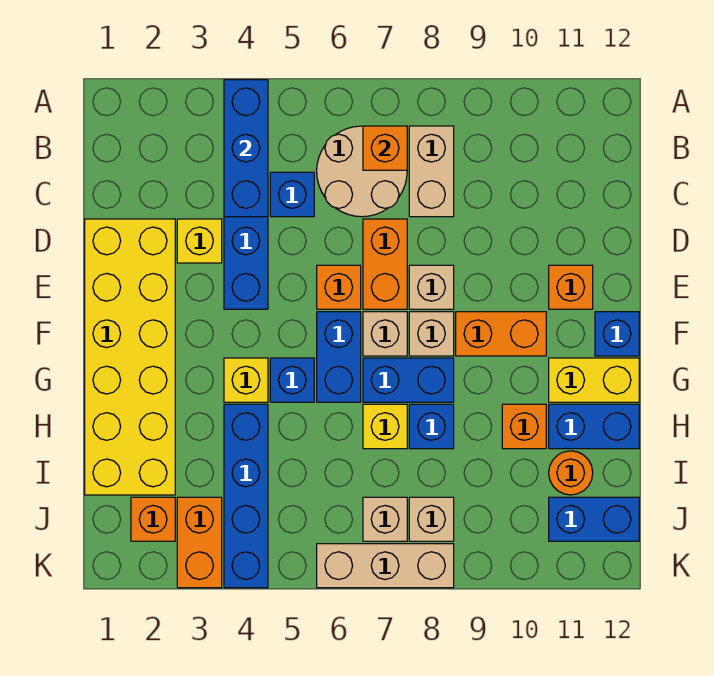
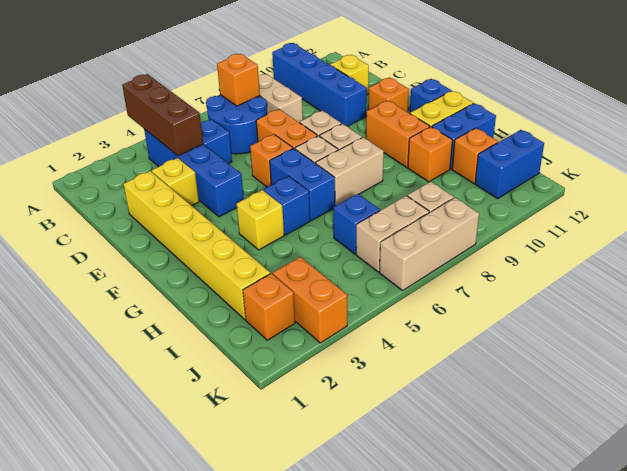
blue 1x3 brick [224,80,268,217] -> brown 1x3 brick [122,74,203,156]
tan 2x2 round brick [317,126,407,217] -> blue 2x2 round brick [206,95,267,154]
yellow 2x6 brick [85,219,175,495] -> yellow 1x6 brick [123,171,270,320]
orange 1x2 brick [456,312,546,356] -> orange 1x2 brick turned to [366,101,430,167]
blue 1x2 brick [363,358,454,402] -> tan 1x2 brick [316,137,384,206]
blue 1x4 brick [224,404,268,588] -> blue 1x4 brick moved to [272,43,367,126]
yellow 1x1 brick [363,404,407,449] -> yellow 1x1 brick moved to [330,55,369,95]
blue 1x1 brick [409,404,454,449] -> blue 1x1 brick moved to [333,194,380,254]
orange 1x1 round brick [549,451,593,495] -> orange 1x1 brick [452,128,498,184]
tan 1x1 brick [363,497,407,541] -> tan 1x2 brick [356,196,429,272]

